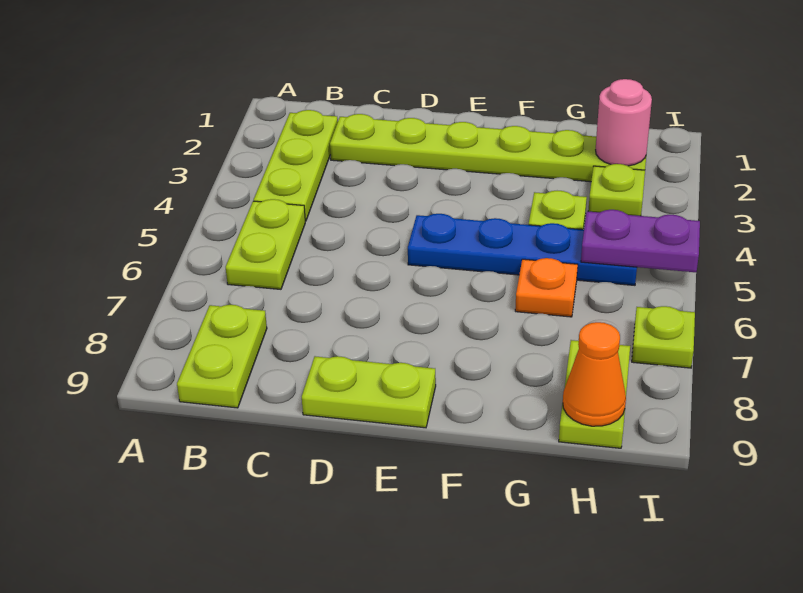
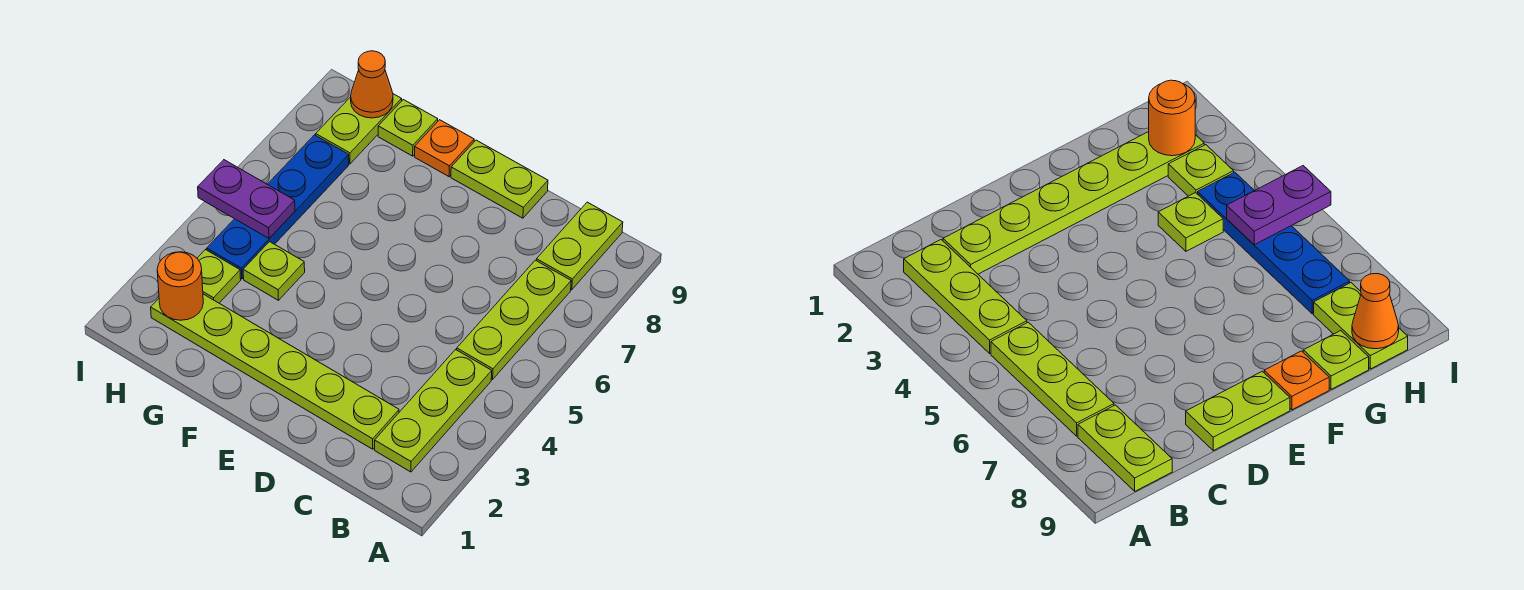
lime 1x2 plate [226,199,305,289] -> lime 1x3 plate [457,260,571,379]
blue 1x4 plate [408,214,637,285] -> blue 1x4 plate turned to [207,135,349,279]
orange 1x1 plate [515,258,578,317] -> orange 1x1 plate moved to [415,120,474,177]
pink 1x1 round brick [596,79,652,166] -> orange 1x1 round brick [157,252,203,320]
lime 1x1 plate [632,306,695,368] -> lime 1x1 plate moved to [378,100,438,156]

